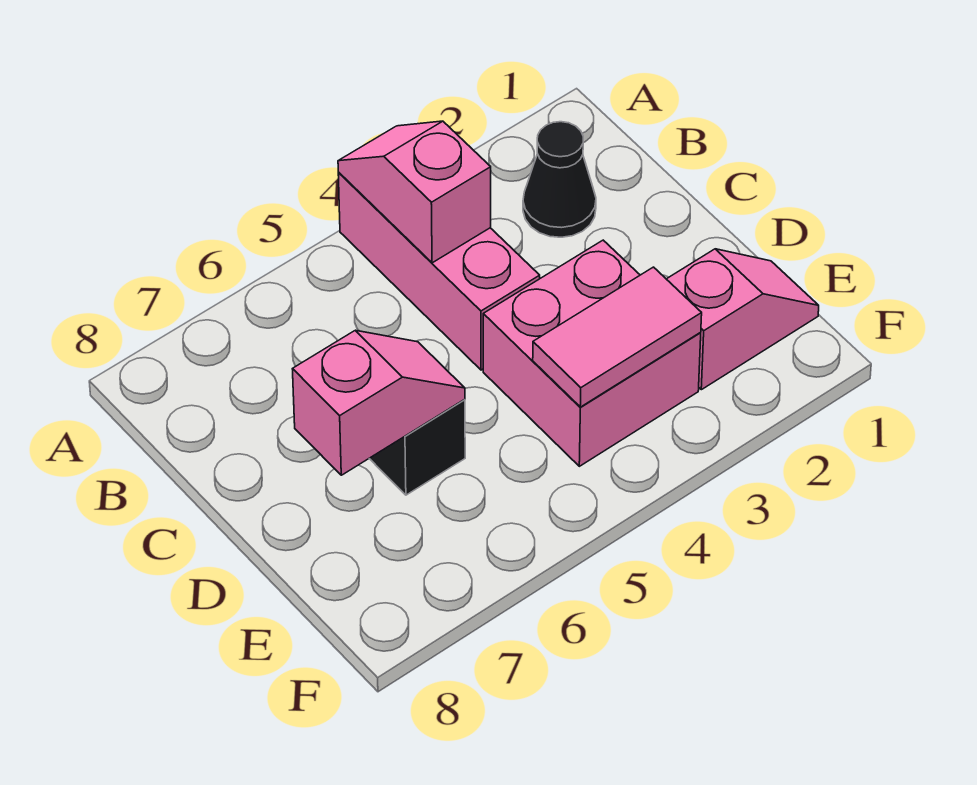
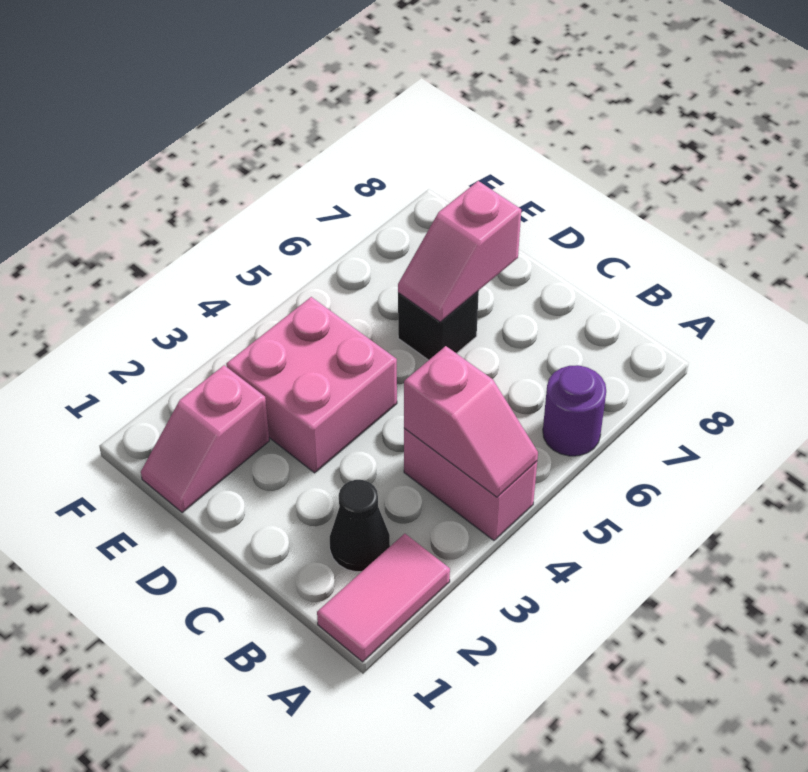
pink 1x3 brick [338,173,540,370] -> pink 1x2 brick [404,428,537,540]
none -> purple 1x1 round brick [543,365,606,456]
pink 1x2 tile [533,267,702,407] -> pink 1x2 tile moved to [317,534,450,662]

